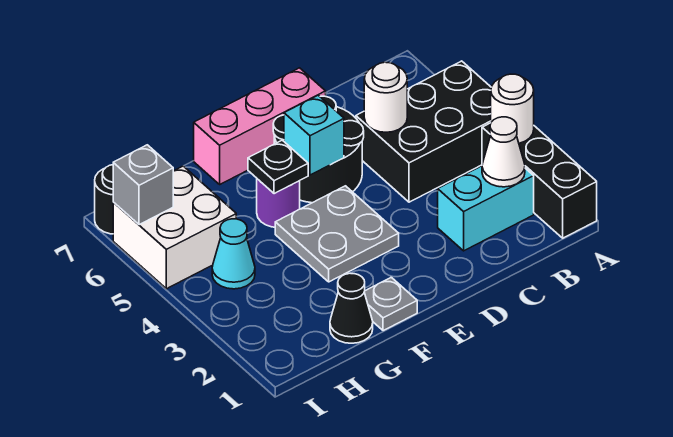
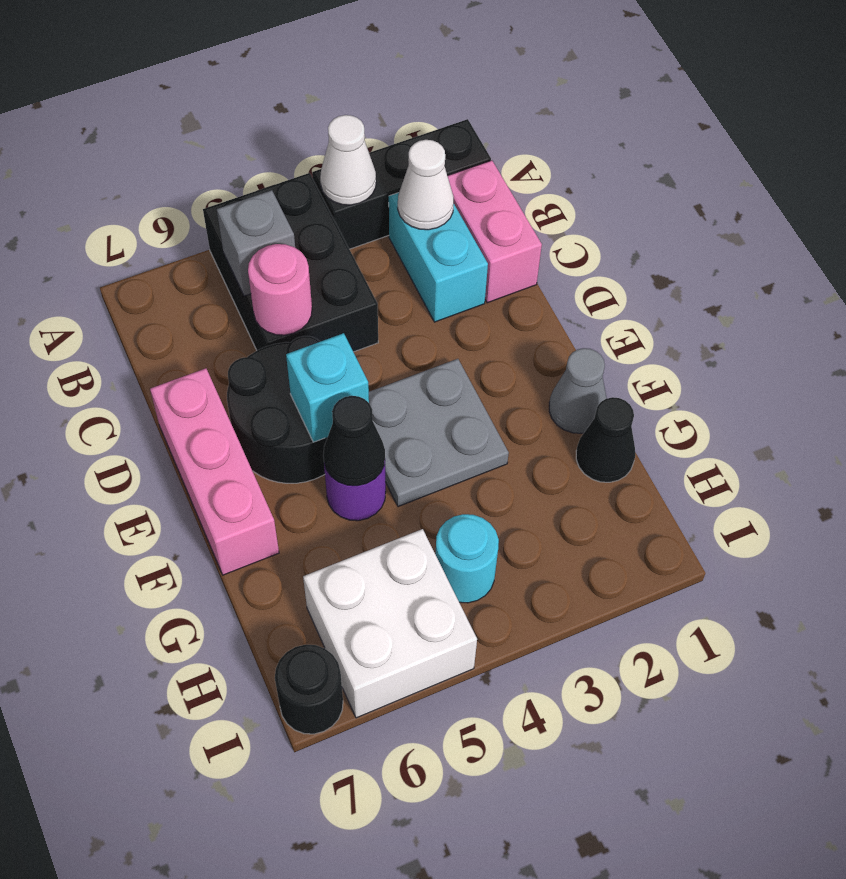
white 1x1 round brick [491,74,534,143] -> white 1x1 cone [320,115,376,205]
none -> pink 1x2 brick [448,160,542,303]
white 1x1 round brick [364,62,407,132] -> pink 1x1 round brick [248,244,312,335]
grey 1x1 plate [364,277,417,331] -> grey 1x1 cone [549,348,607,433]
black 1x1 plate [248,140,308,194] -> black 1x1 cone [323,396,385,486]
cyan 1x1 cone [212,219,255,289] -> cyan 1x1 round brick [436,514,499,603]
grey 1x1 brick [113,145,173,225] -> grey 1x1 brick moved to [217,190,295,296]

